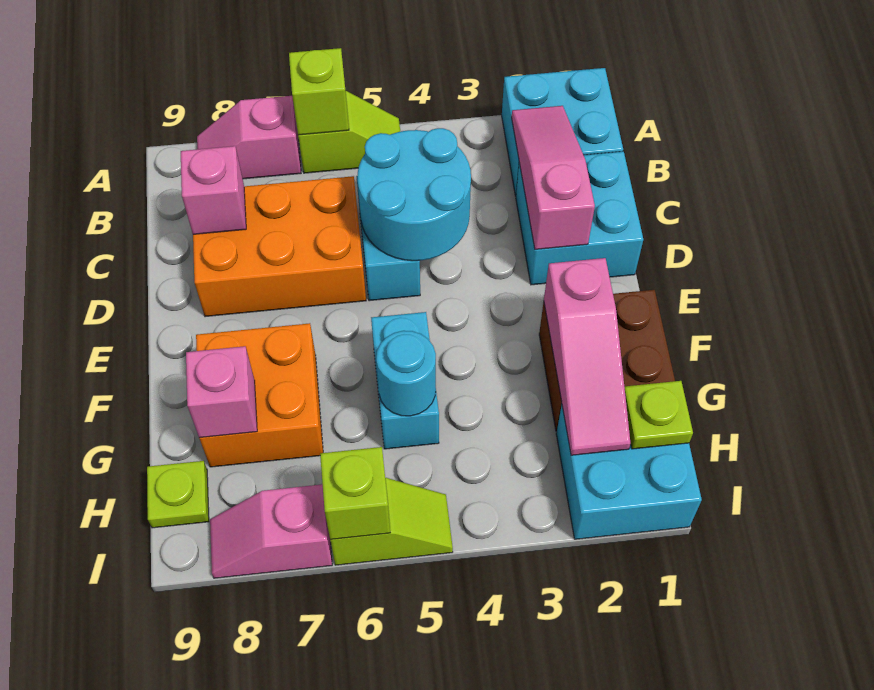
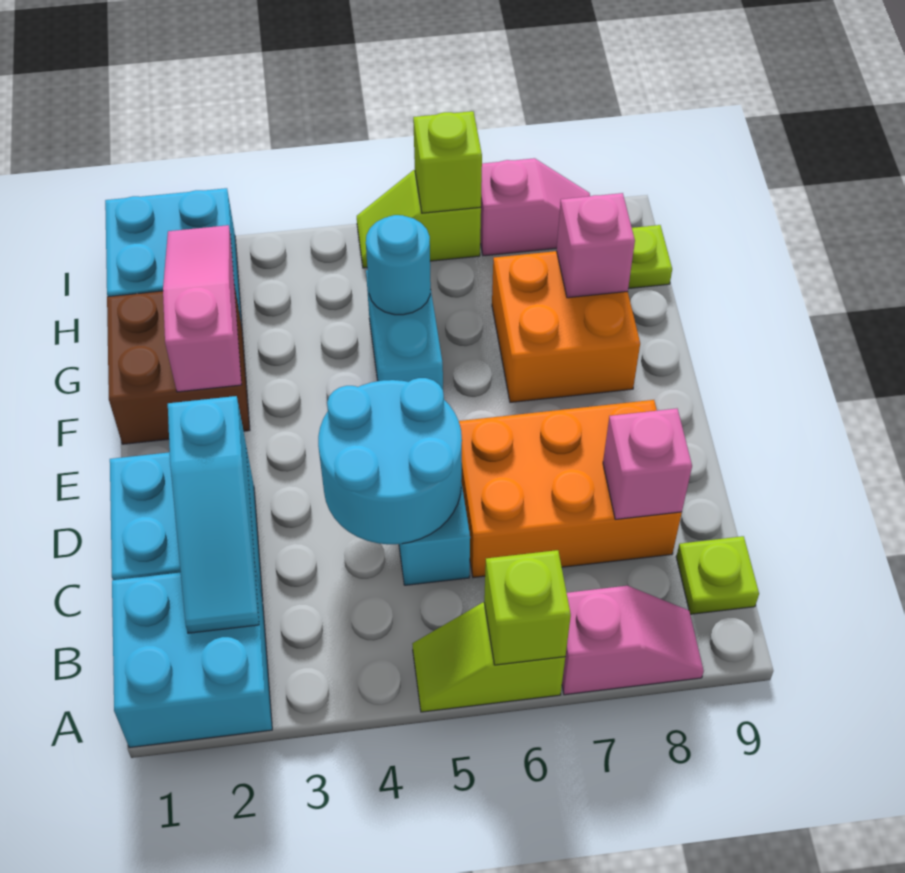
pink 1x3 slope [512,106,595,249] -> cyan 1x3 slope [168,396,259,633]
lime 1x1 plate [624,381,693,449] -> lime 1x1 plate moved to [676,536,759,614]

